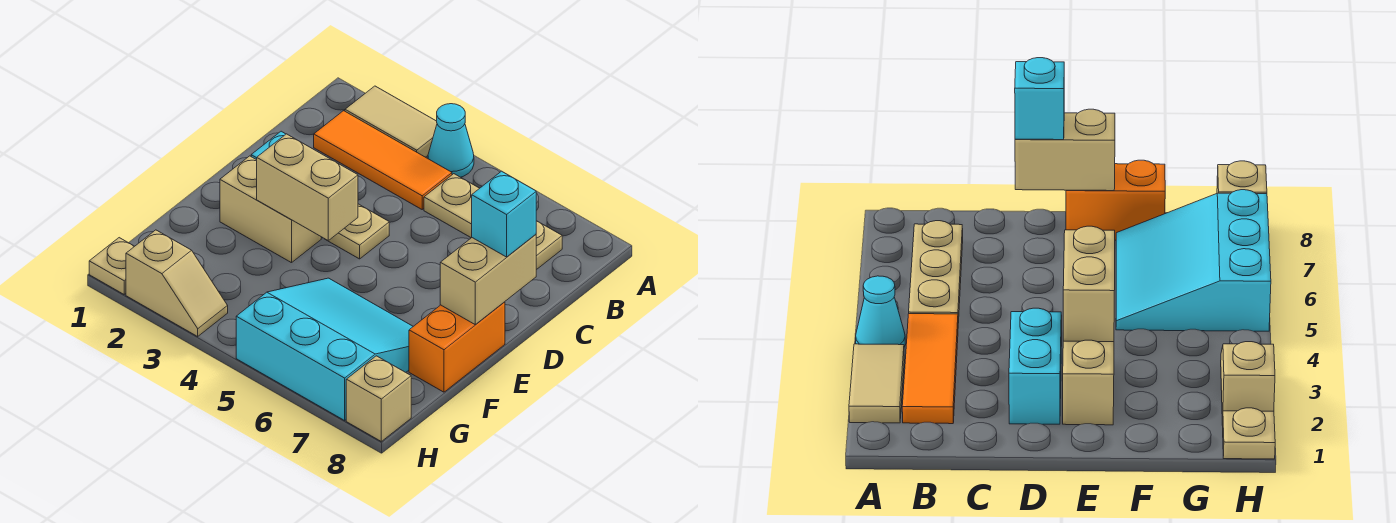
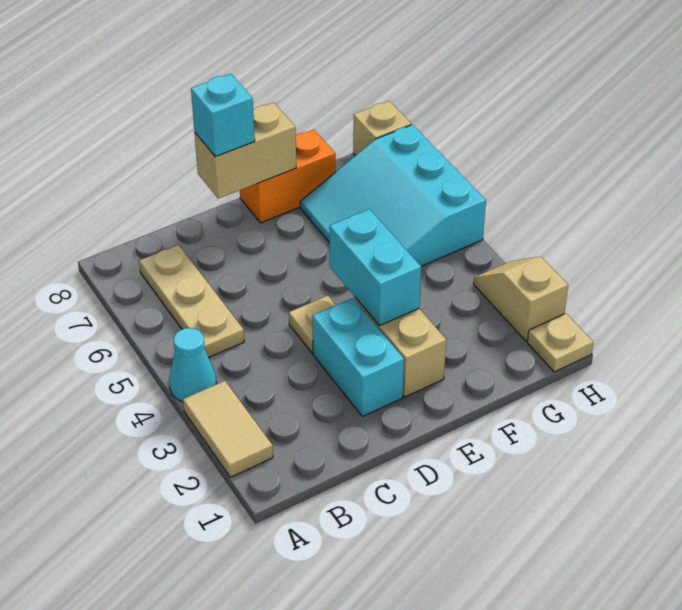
orange 1x3 tile [314,111,452,209] -> none
tan 1x2 brick [257,134,358,240] -> cyan 1x2 brick [330,209,421,326]

